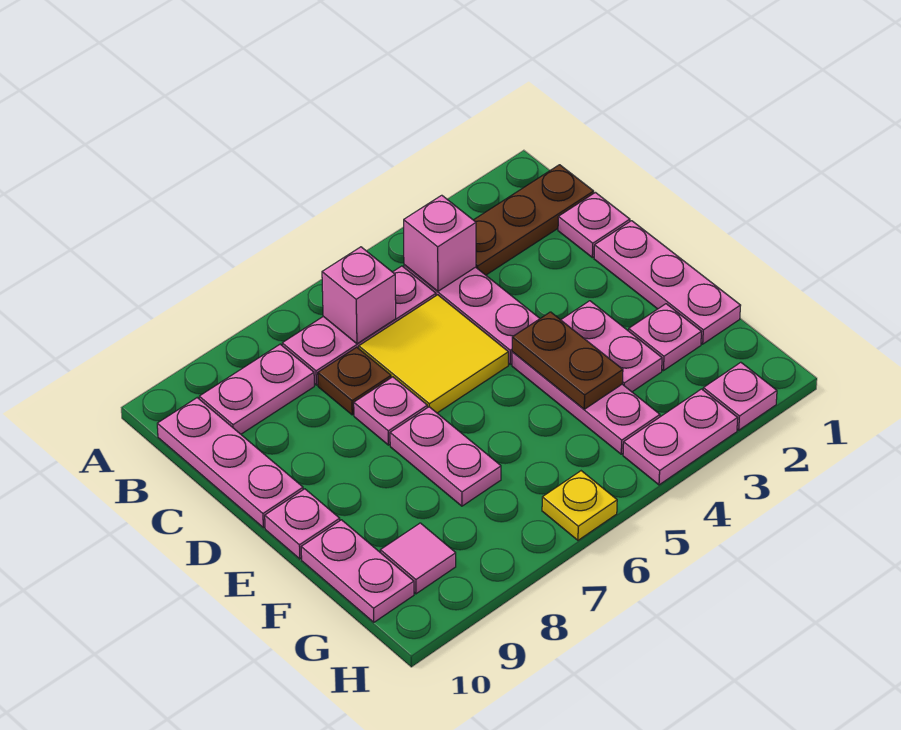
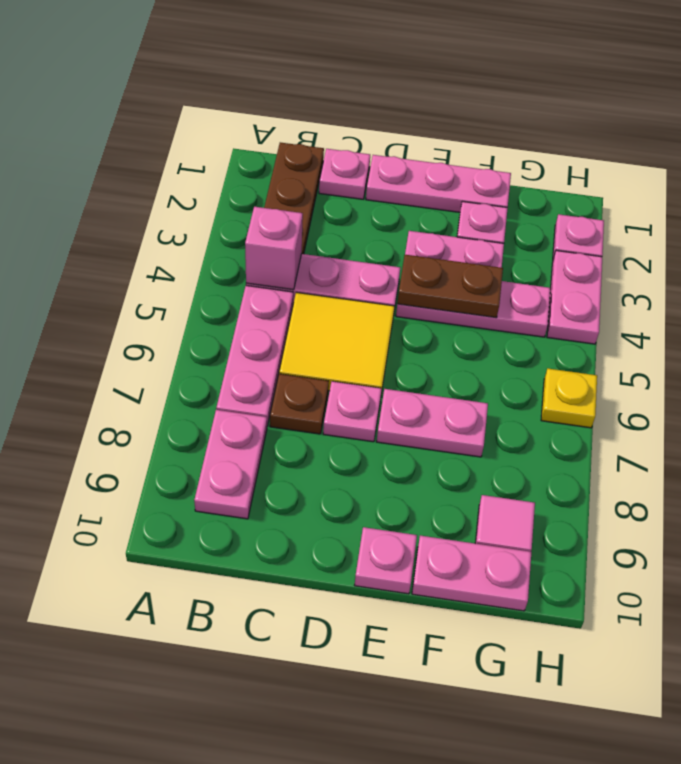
pink 1x1 brick [322,247,396,344] -> none
pink 1x3 plate [157,398,303,528] -> none

